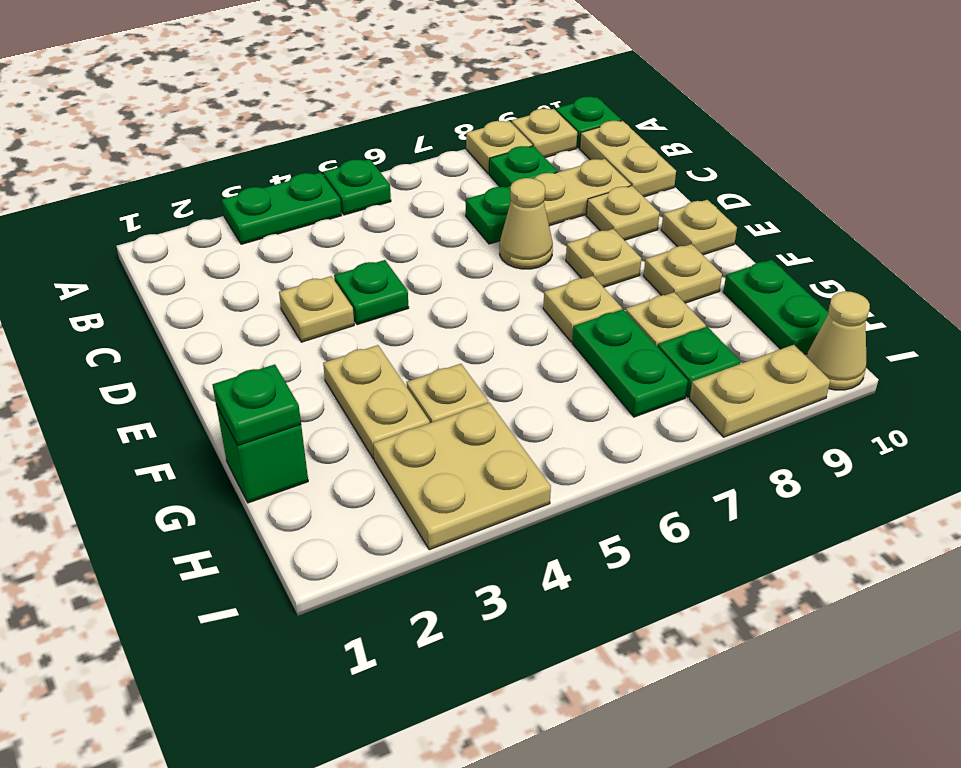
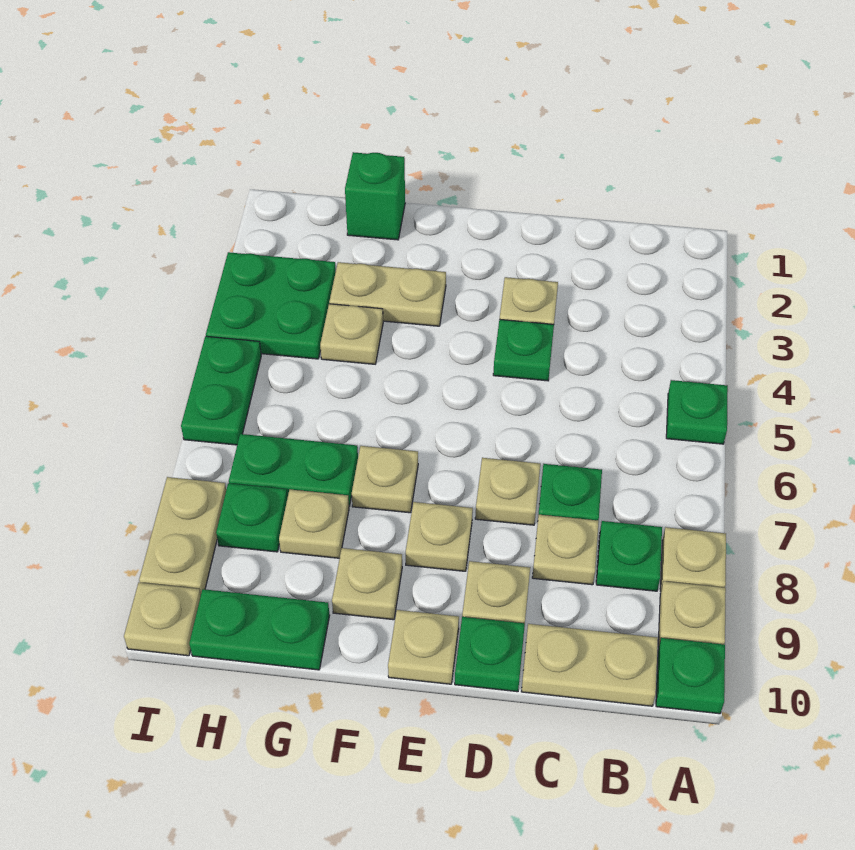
green 1x2 plate [222,172,341,244] -> green 1x2 plate moved to [181,336,261,445]
tan 1x2 plate [534,159,631,226] -> tan 1x1 plate [532,515,599,585]
tan 1x1 cone [500,178,553,269] -> tan 1x1 plate [475,458,540,525]
green 1x1 plate [212,364,301,445] -> green 1x1 plate moved to [455,617,525,692]
tan 2x2 plate [373,403,551,550] -> green 2x2 plate [206,252,336,359]
tan 1x1 cone [807,291,870,390] -> tan 1x1 plate [124,583,201,656]

